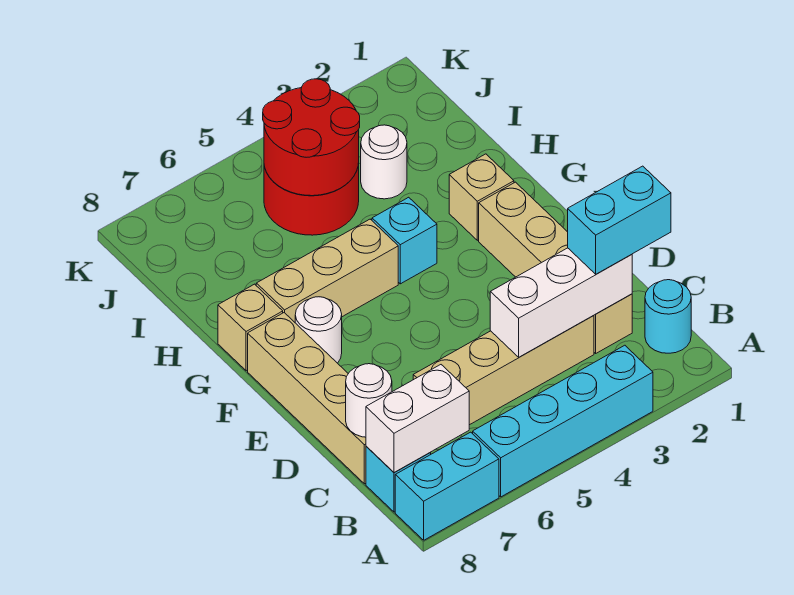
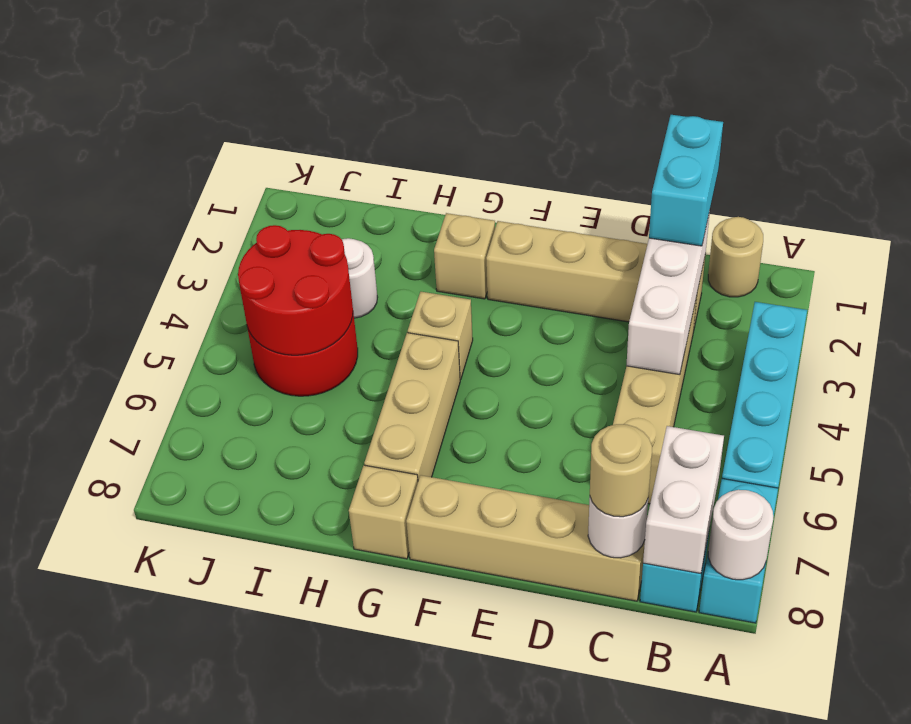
cyan 1x1 round brick [645,280,691,353] -> tan 1x1 round brick [708,217,763,297]
none -> tan 1x1 round brick [590,424,652,517]
white 1x1 round brick [295,297,342,363] -> white 1x1 round brick moved to [708,490,773,580]
cyan 1x1 brick [372,197,437,284] -> tan 1x1 brick [408,292,473,380]

